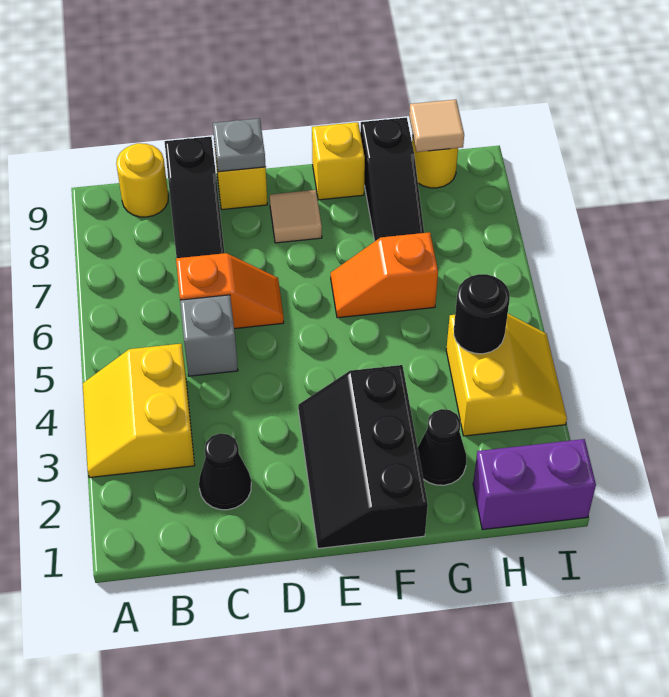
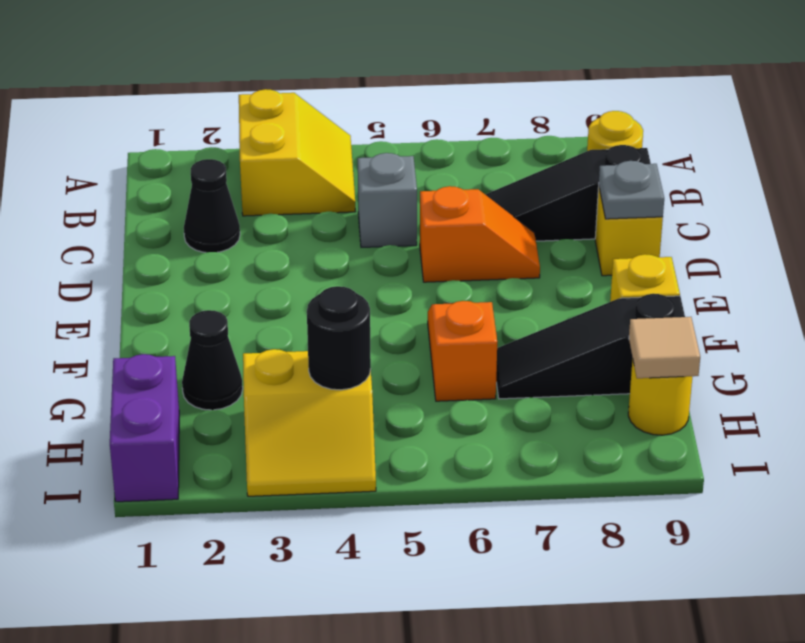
yellow 2x2 slope [83,344,195,478] -> yellow 2x2 slope turned to [239,89,355,216]
orange 1x2 slope [176,253,284,329] -> orange 1x2 slope turned to [420,186,540,282]
black 2x3 slope [298,365,428,548] -> none
tan 1x1 tile [270,190,322,243] -> none

